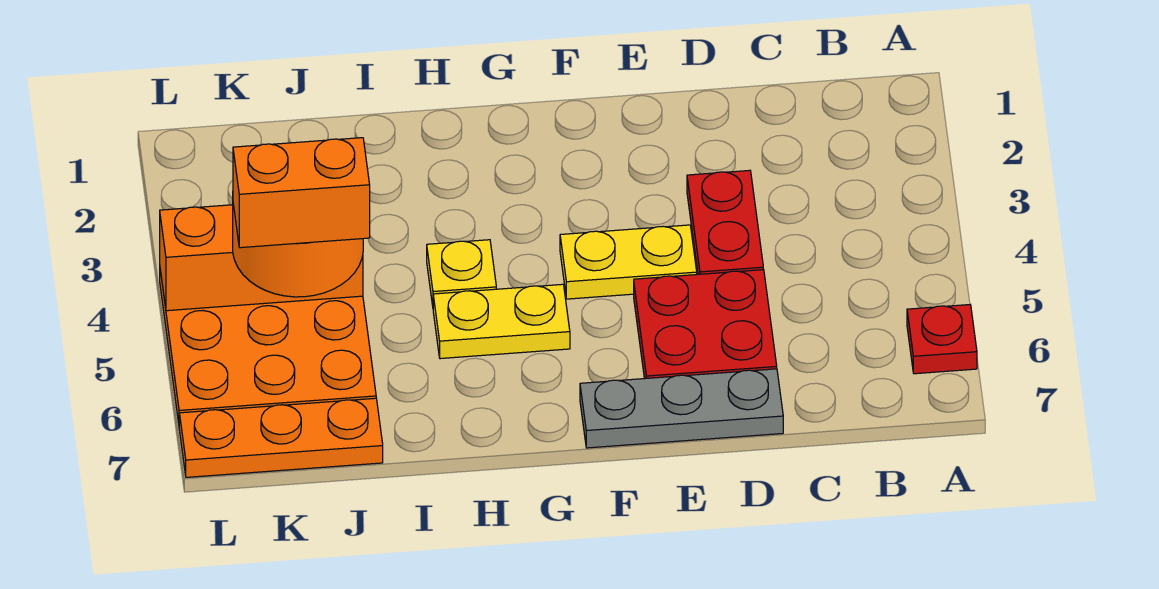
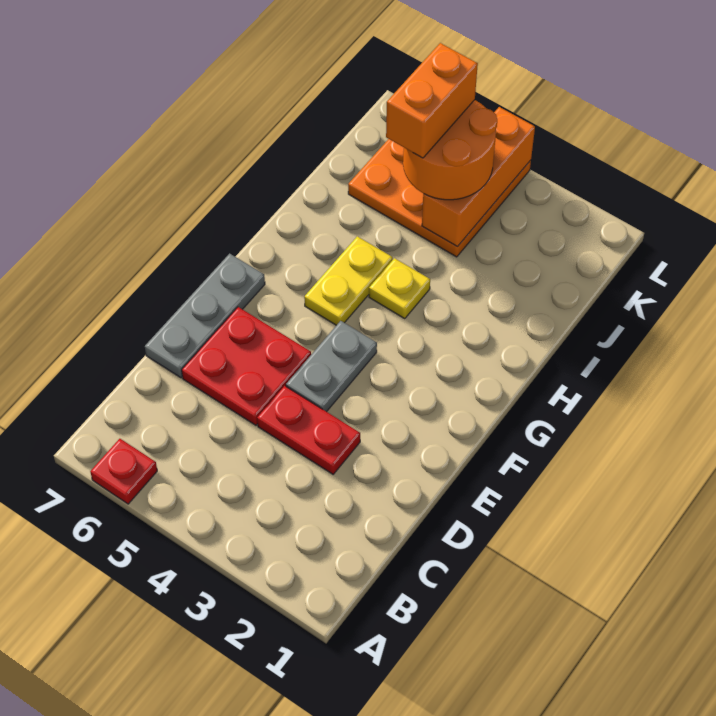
yellow 1x2 plate [560,225,697,299] -> grey 1x2 plate [286,321,377,412]
orange 1x3 plate [179,398,383,477] -> none

